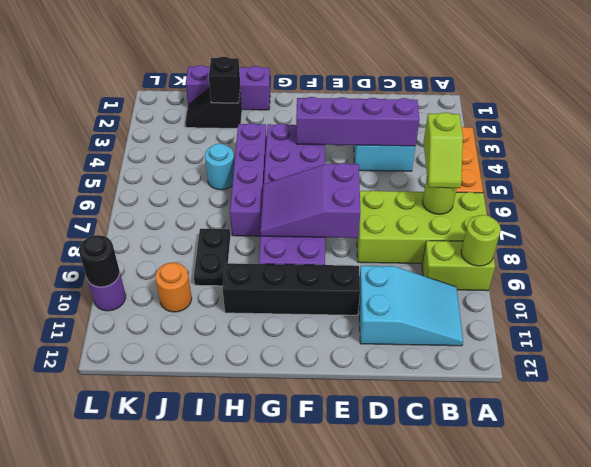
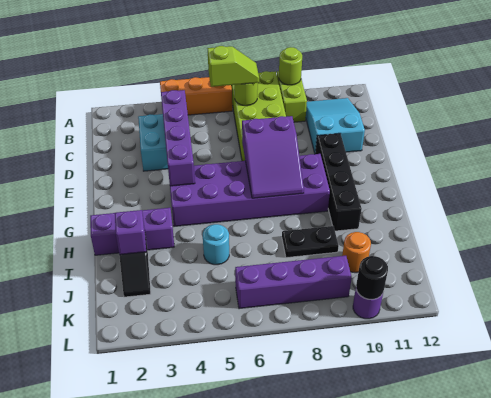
purple 1x3 brick [186,65,270,110] -> purple 1x3 brick turned to [90,208,174,255]
purple 1x4 brick [230,123,267,236] -> purple 1x4 brick moved to [235,256,352,309]
black 1x1 brick [209,57,240,103] -> purple 1x1 brick [115,210,146,255]

